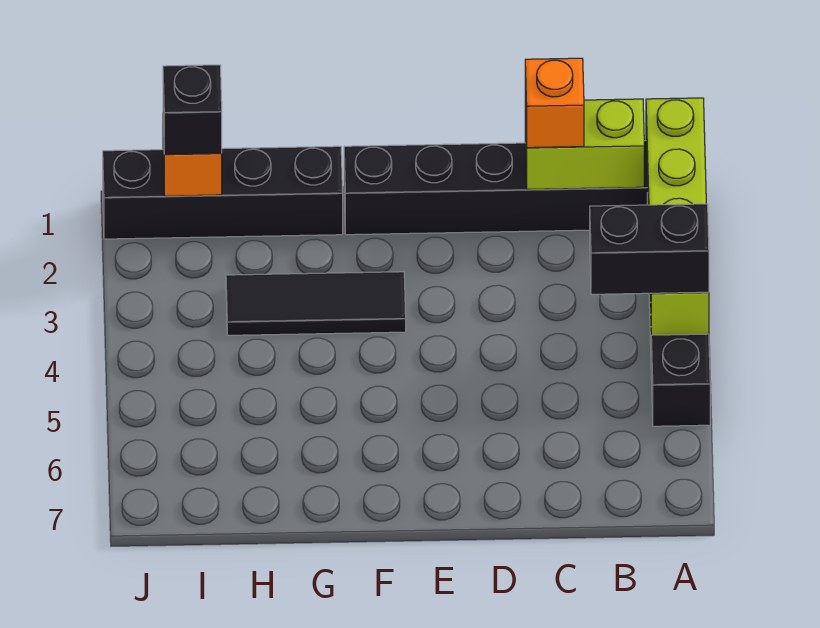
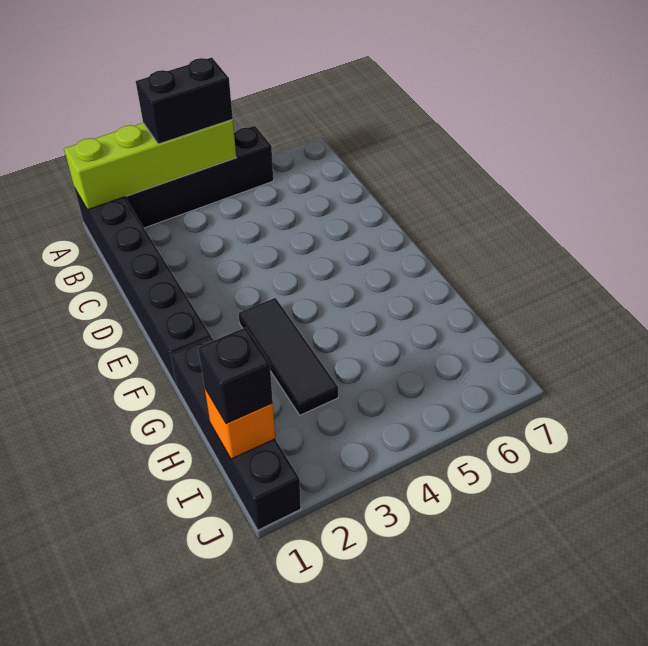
black 1x2 brick [590,204,709,294] -> black 1x2 brick turned to [136,58,233,144]
lime 1x2 brick [525,99,644,189] -> none
orange 1x1 brick [525,58,584,148] -> none

